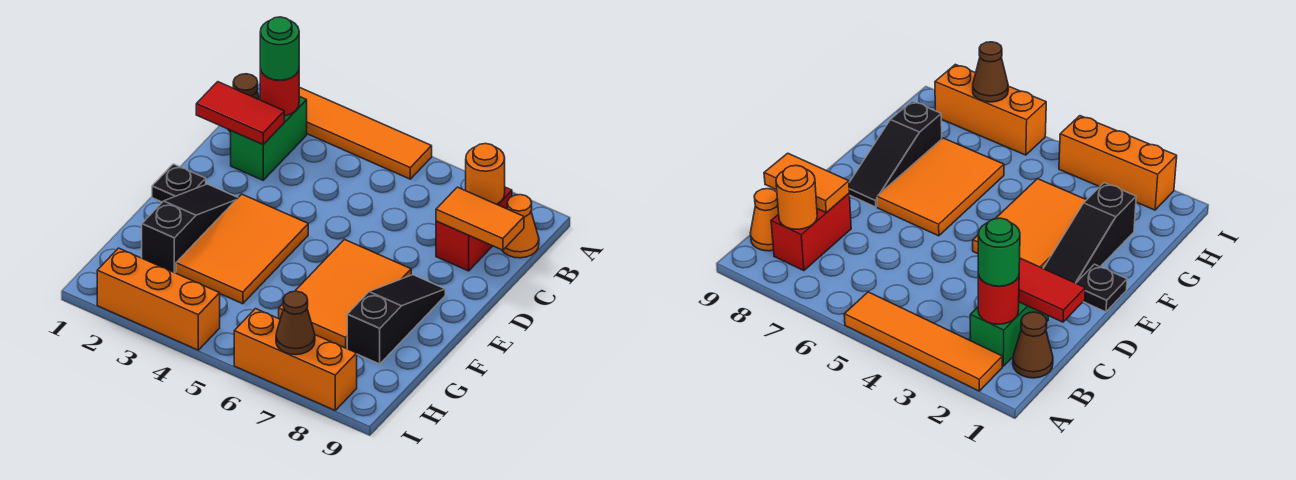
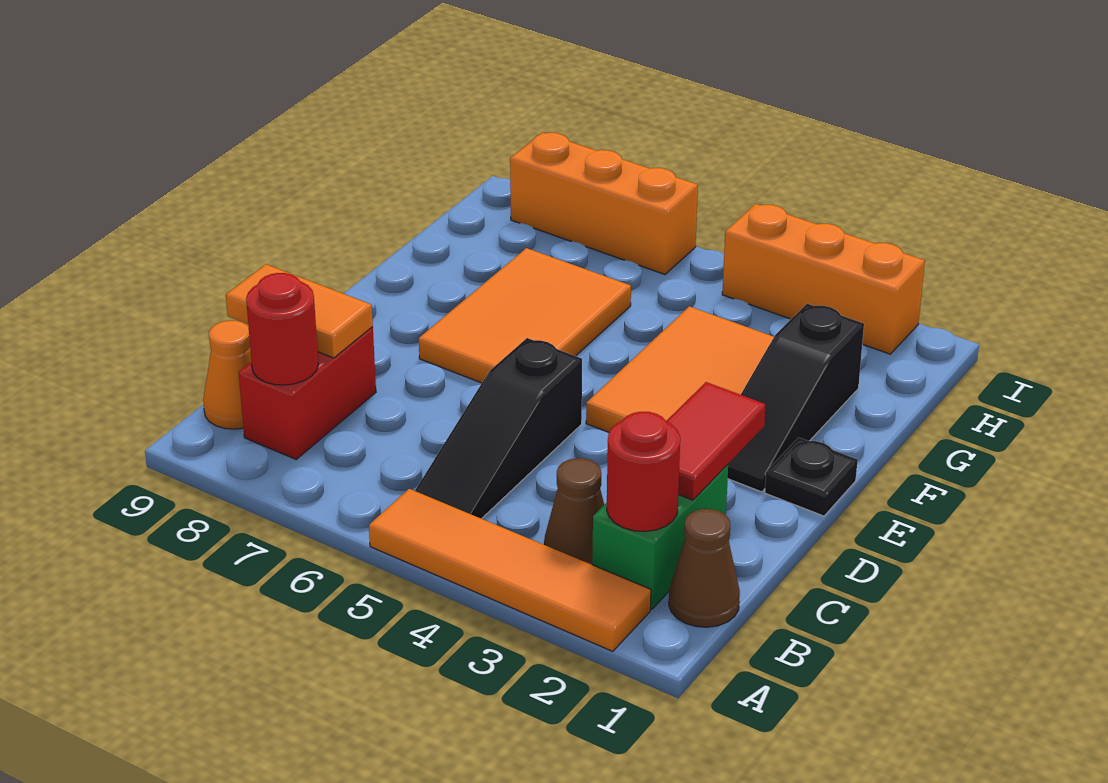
green 1x1 round brick [260,17,299,80] -> none
orange 1x1 round brick [465,144,505,204] -> red 1x1 round brick [246,273,318,385]
red 1x2 tile [196,82,284,144] -> red 1x2 tile turned to [666,382,766,500]
black 1x3 slope [347,275,445,364] -> black 1x3 slope moved to [415,338,582,519]
brown 1x1 cone [276,291,315,355] -> brown 1x1 cone moved to [544,458,604,565]

